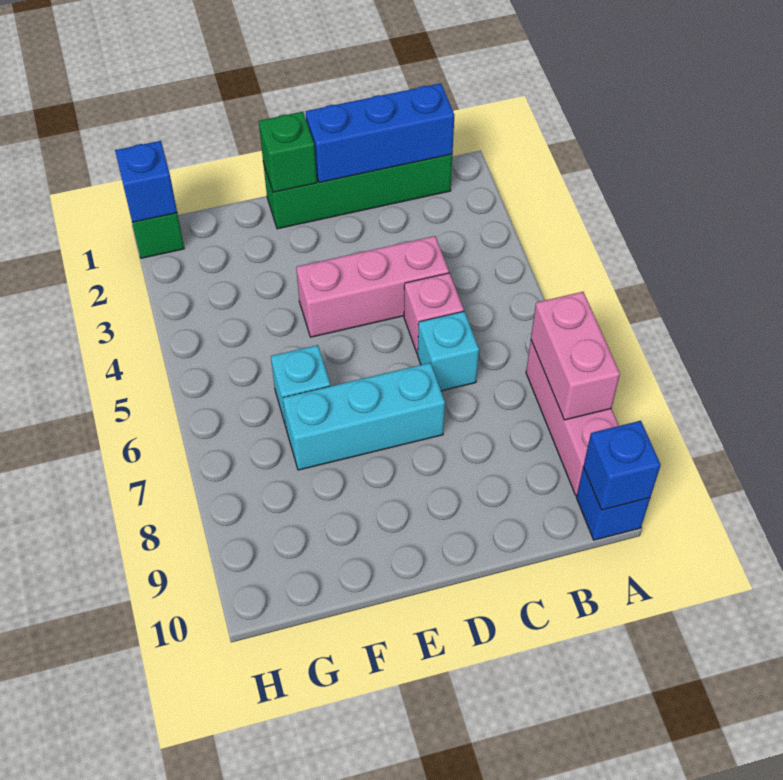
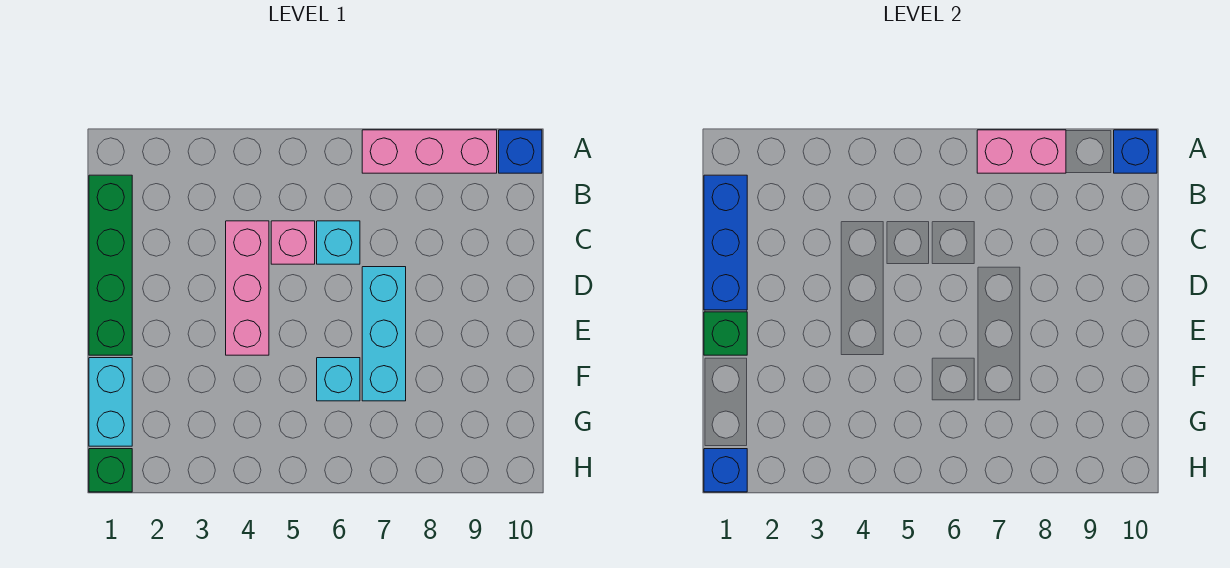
none -> cyan 1x2 brick [89,358,132,446]

